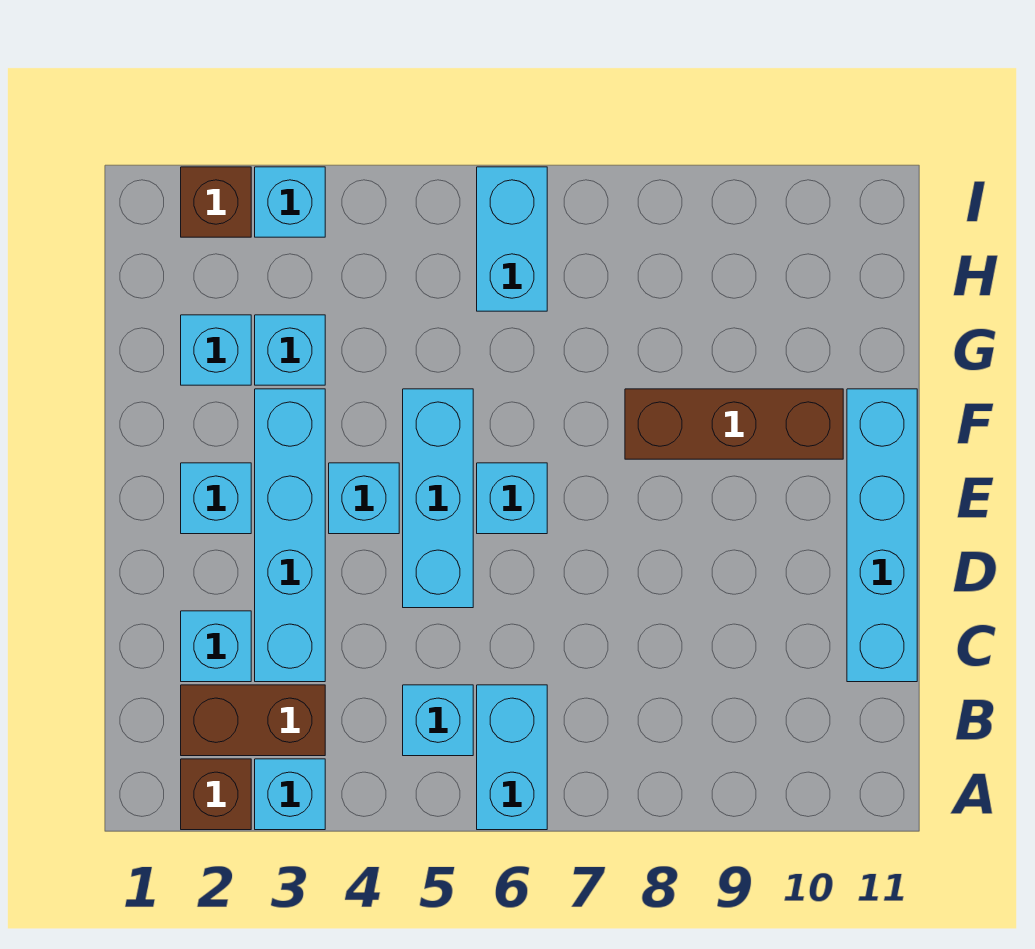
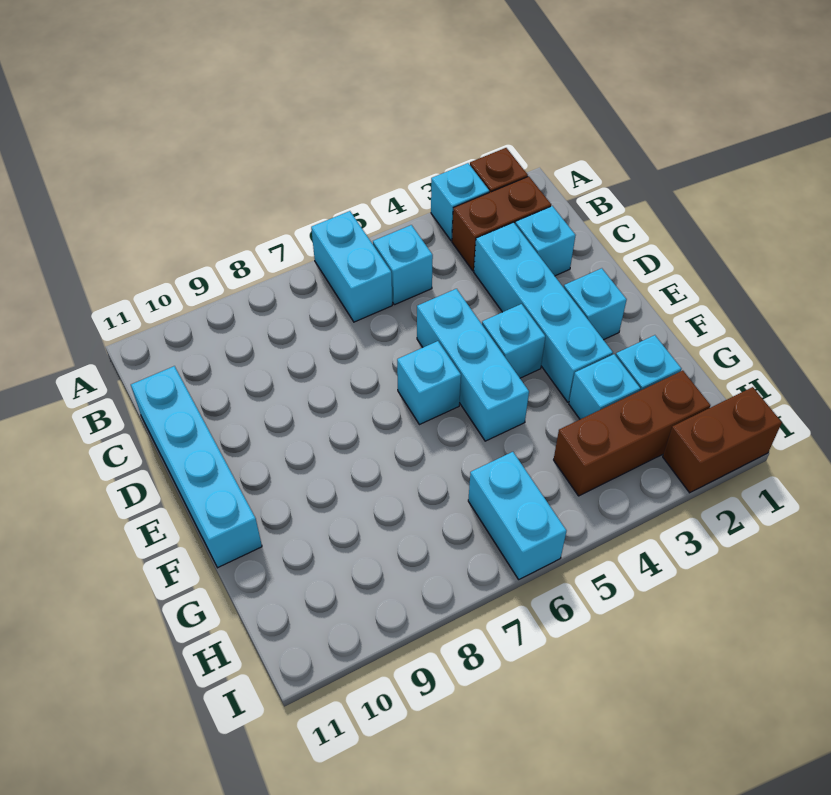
brown 1x3 brick [625,389,843,459] -> brown 1x3 brick moved to [554,371,710,496]
brown 1x1 brick [181,167,251,237] -> brown 1x2 brick [663,387,782,493]
cyan 1x1 brick [255,167,325,237] -> none

